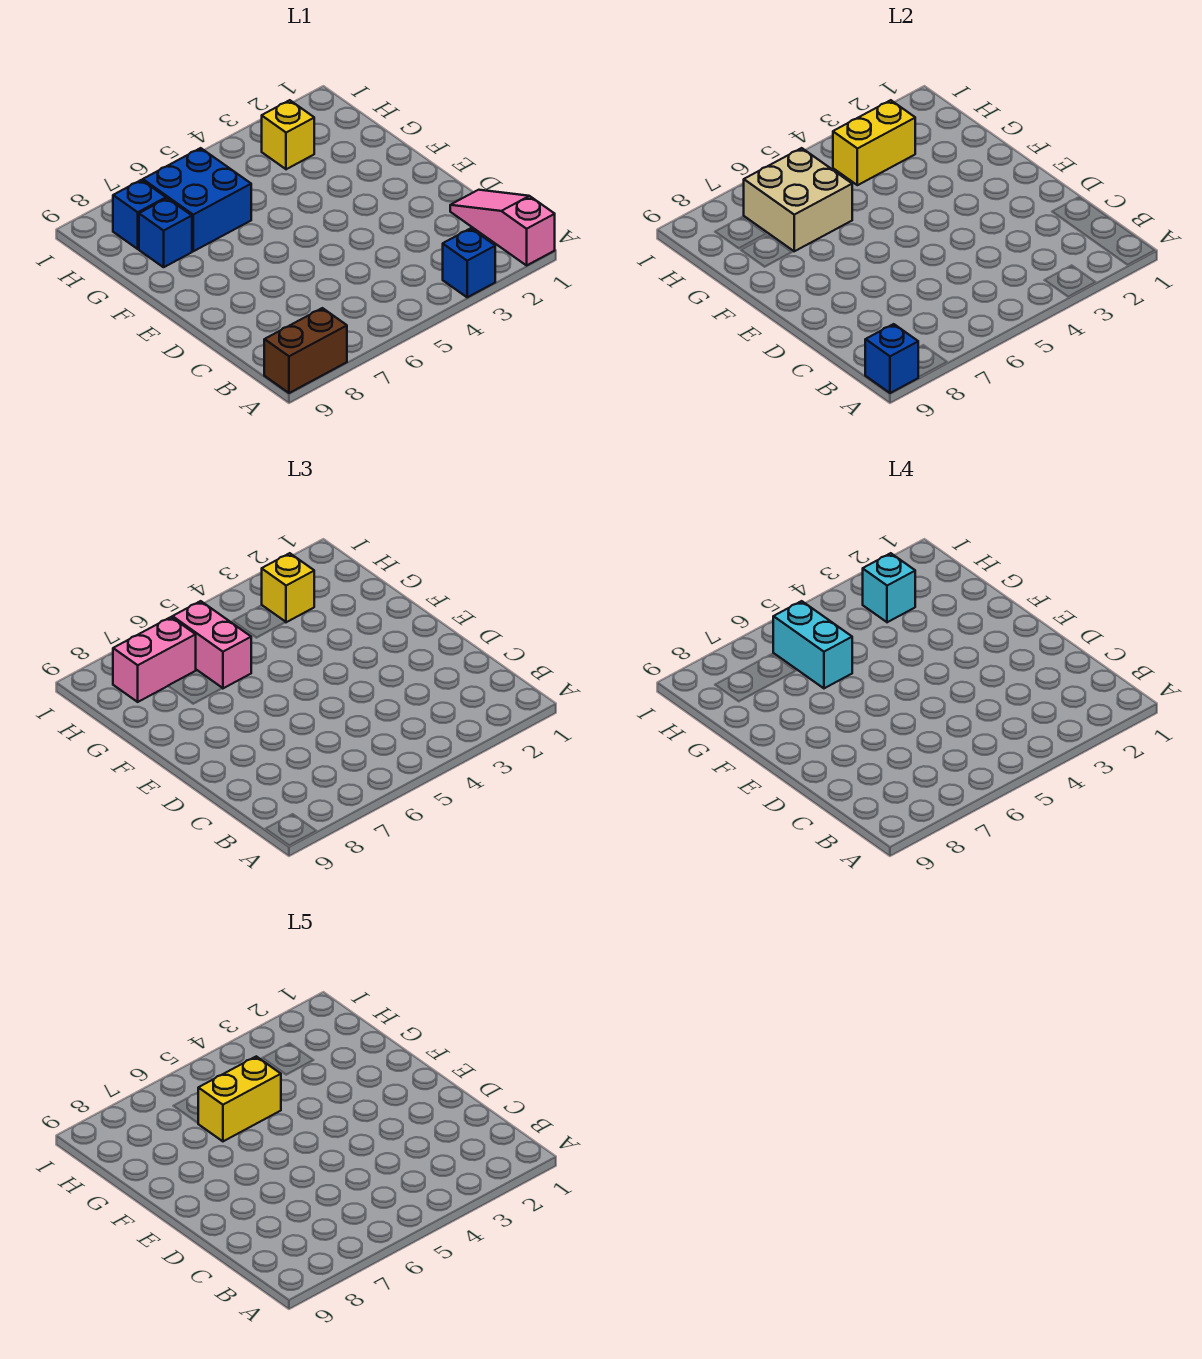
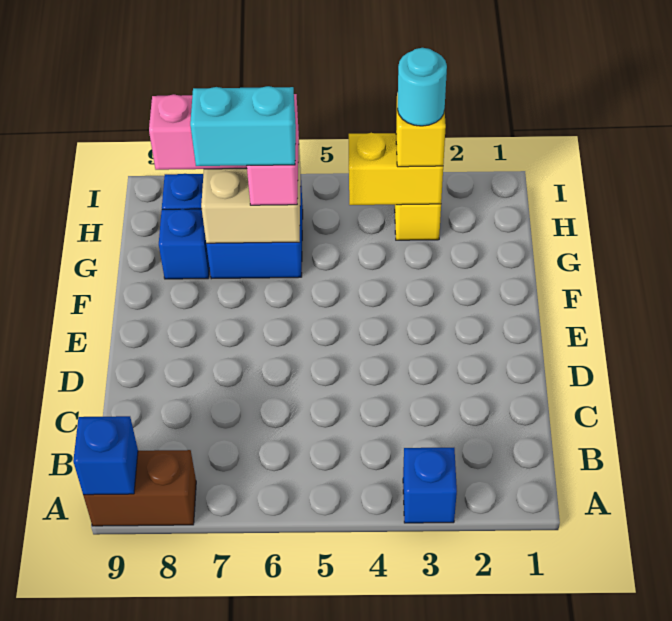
pink 1x3 slope [450,190,555,265] -> none
yellow 1x2 brick [198,1056,281,1141] -> none
cyan 1x2 brick [773,601,852,688] -> cyan 1x2 brick turned to [190,86,296,166]
cyan 1x1 brick [863,553,915,622] -> cyan 1x1 round brick [397,48,447,126]

